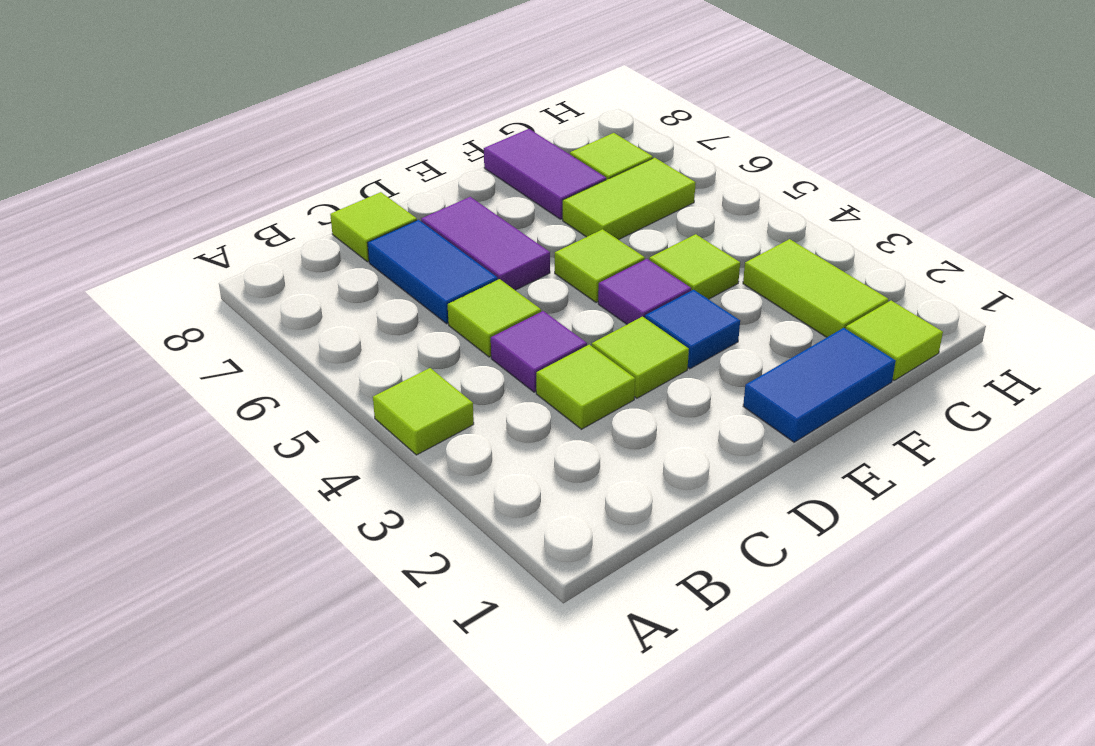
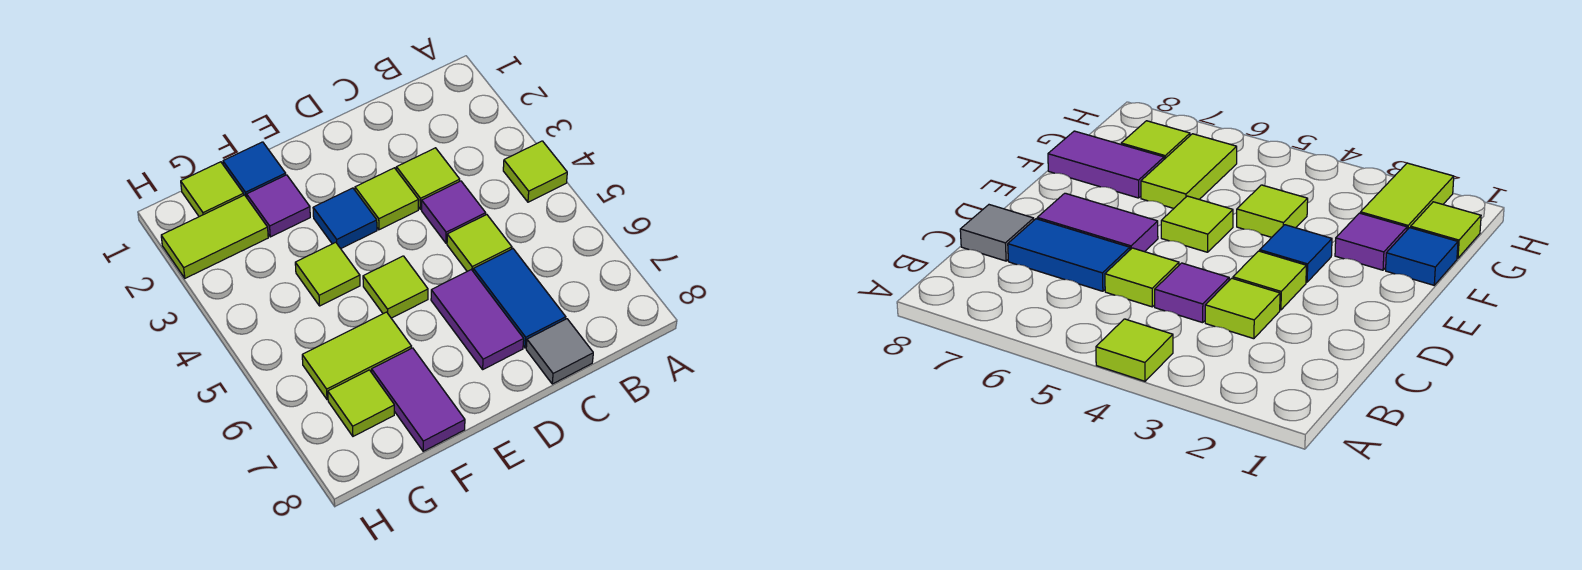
lime 1x1 tile [330,192,417,262] -> grey 1x1 tile [526,319,593,384]
blue 1x2 tile [743,328,896,442] -> blue 1x1 tile [223,142,286,198]
purple 1x1 tile [598,259,691,324] -> purple 1x1 tile moved to [247,175,310,237]
lime 1x2 tile [743,239,888,337] -> lime 1x2 tile turned to [161,195,268,278]

